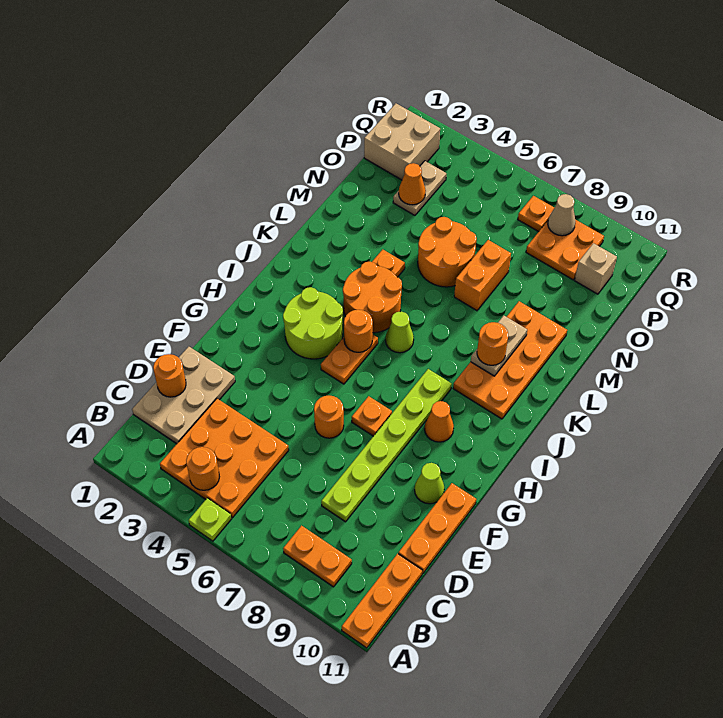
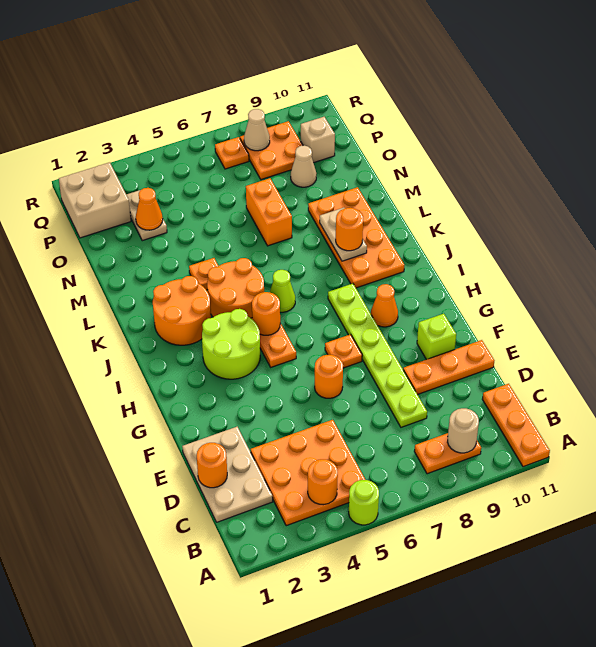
lime 1x1 plate [189,498,232,541] -> lime 1x1 round brick [349,480,379,525]
none -> tan 1x1 round brick [448,408,479,453]
orange 1x3 plate [398,483,476,573] -> orange 1x3 plate turned to [403,340,494,394]
lime 1x1 cone [415,463,444,504] -> lime 1x1 brick [417,314,456,360]
orange 2x2 round brick [418,217,477,287] -> orange 2x2 round brick moved to [153,276,211,345]
none -> tan 1x1 cone [291,146,316,187]

